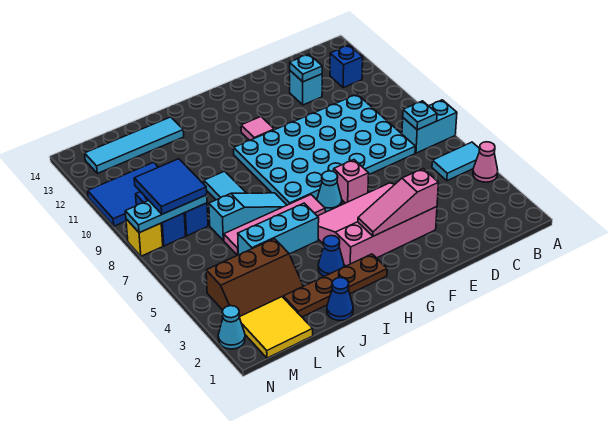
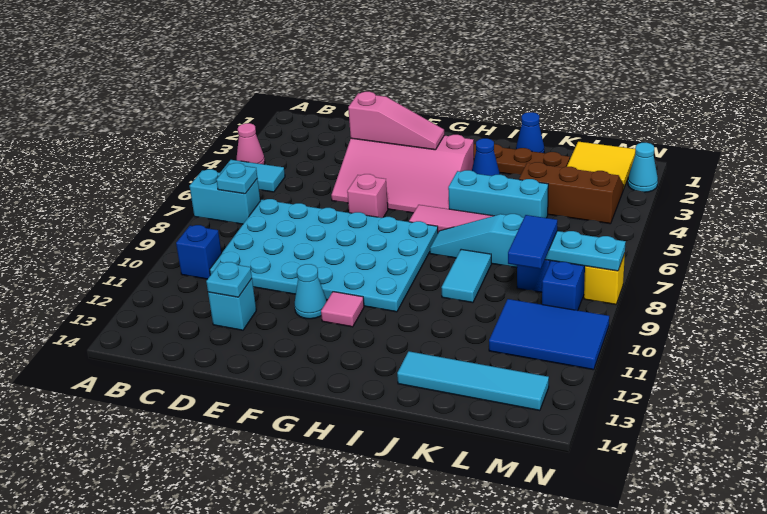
blue 1x1 brick [330,45,363,88] -> blue 1x1 brick moved to [176,225,221,279]
cyan 1x1 cone [317,171,342,212] -> cyan 1x1 cone moved to [294,264,327,319]
blue 2x2 tile [134,159,207,214] -> blue 1x2 tile [508,215,557,269]

